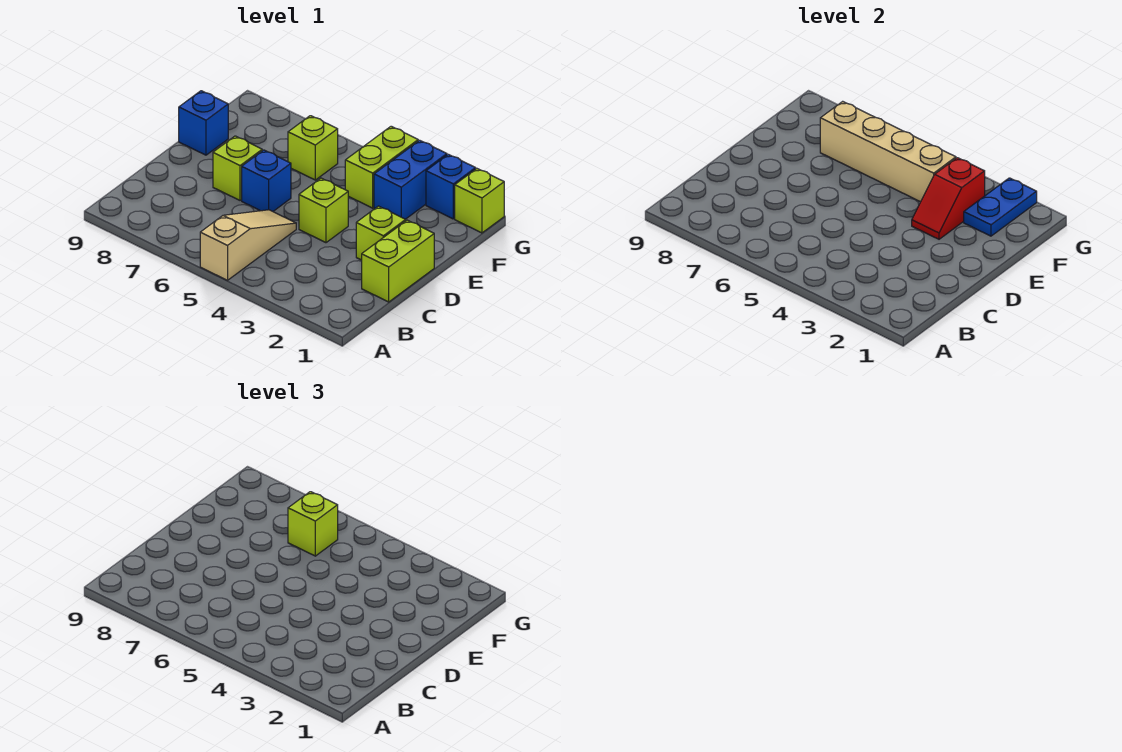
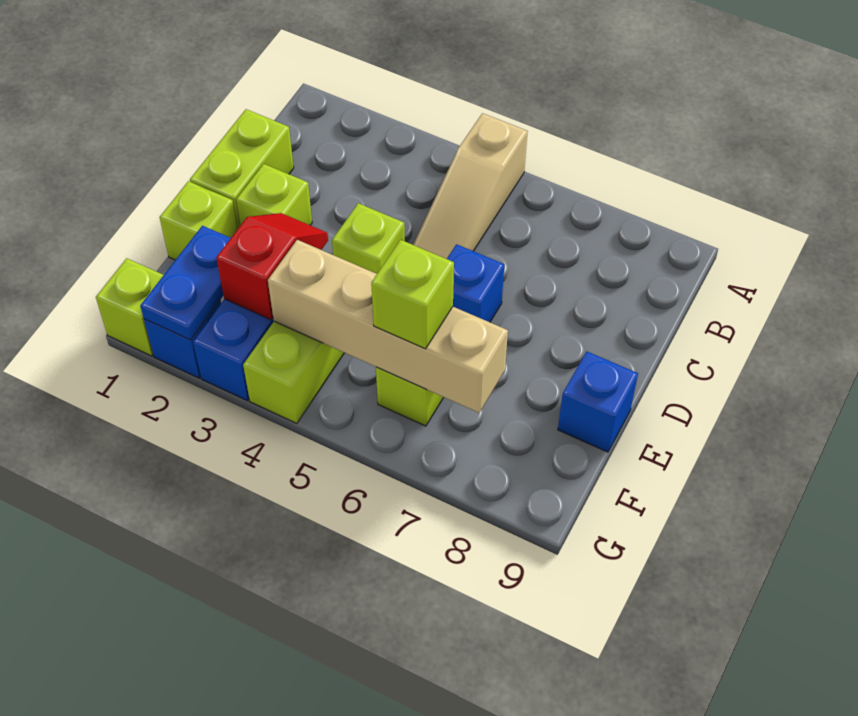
lime 1x1 brick [213,136,262,200] -> lime 1x1 brick moved to [160,181,237,260]

